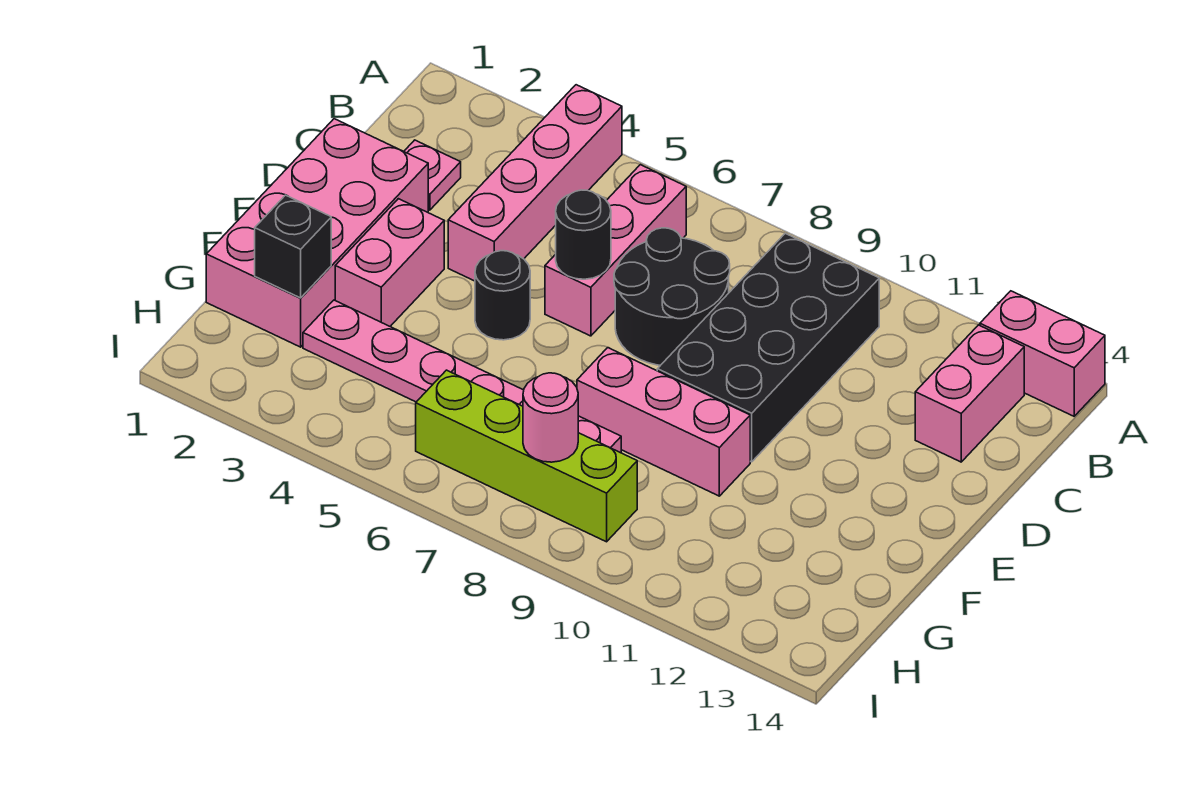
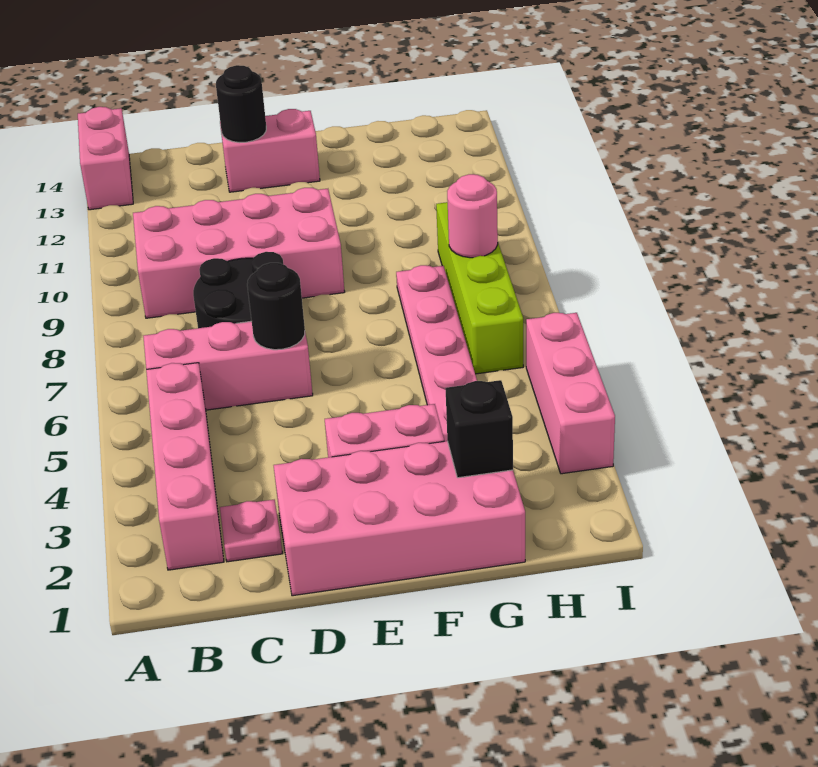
pink 1x4 brick [448,85,622,281] -> pink 1x4 brick turned to [146,363,224,570]
black 2x4 brick [657,233,879,462] -> pink 2x4 brick [133,188,345,318]
pink 1x2 brick [915,325,1024,462] -> pink 1x2 brick moved to [220,109,320,192]
black 1x1 round brick [475,251,530,340] -> black 1x1 round brick moved to [216,65,266,143]
pink 1x3 brick [577,348,750,496] -> pink 1x3 brick moved to [526,313,615,474]

